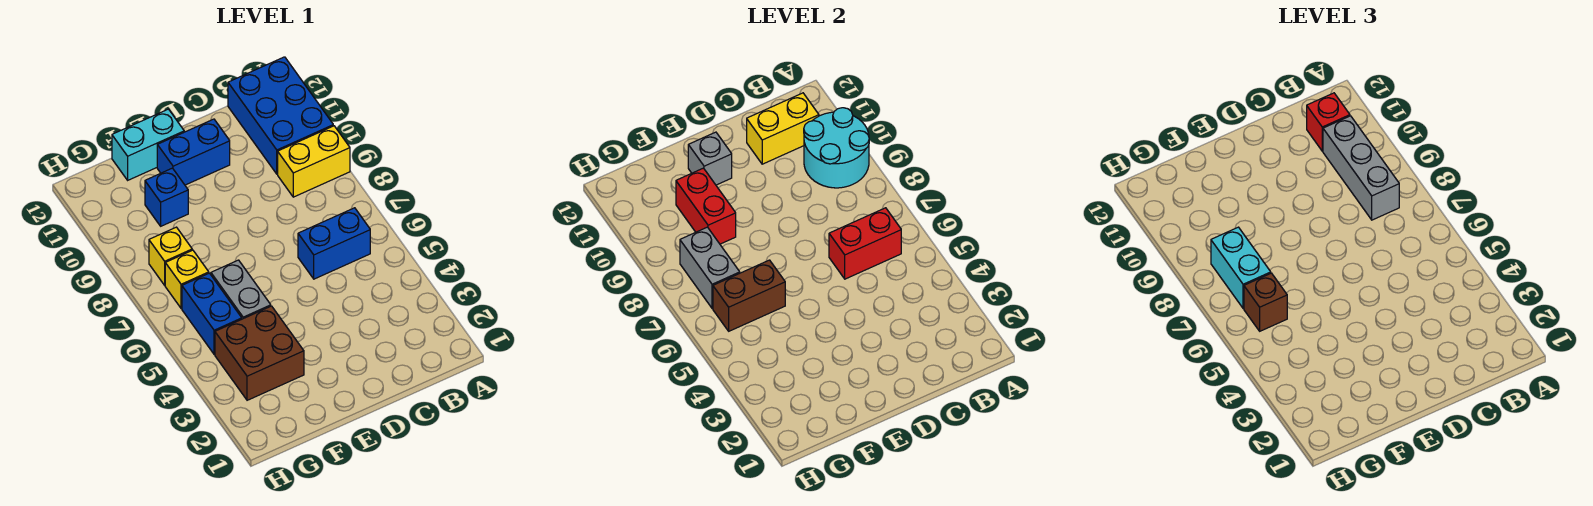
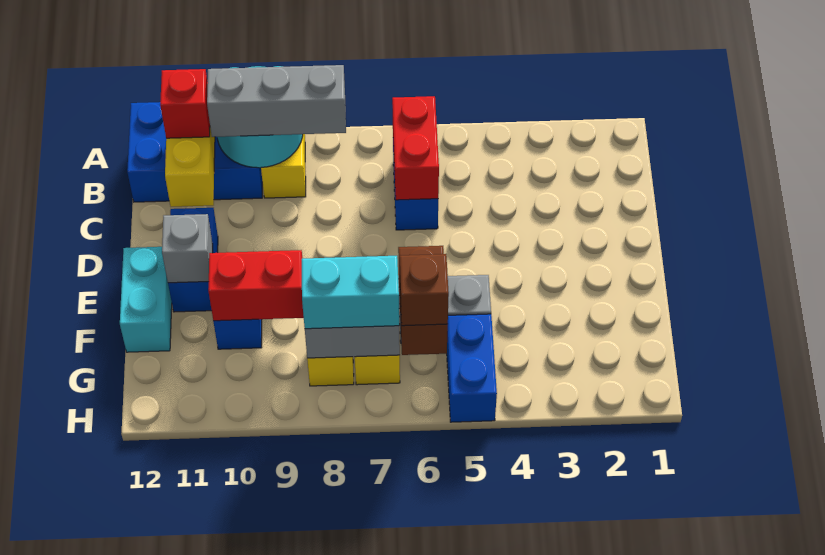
brown 2x2 brick [215,306,304,400] -> none
blue 1x2 brick [182,273,242,354] -> blue 1x2 brick turned to [447,314,497,422]

